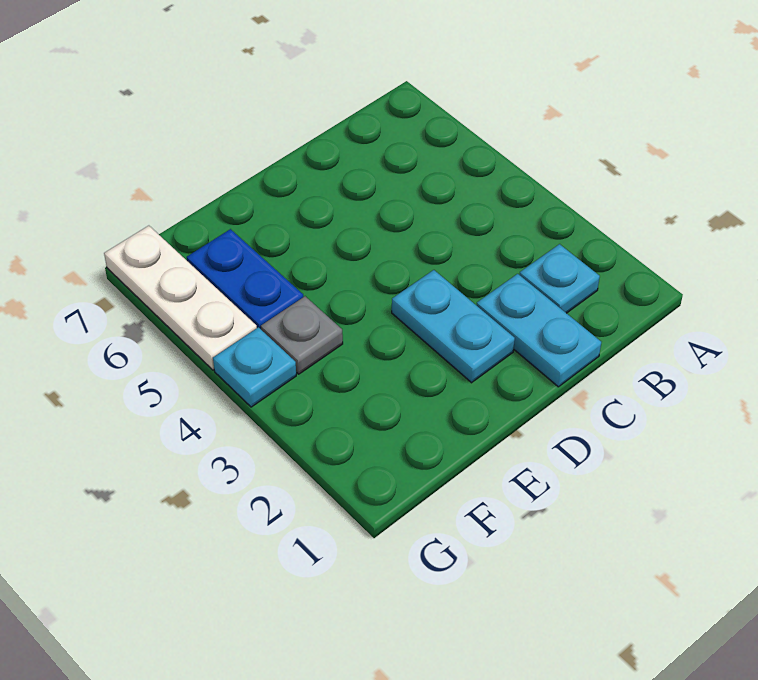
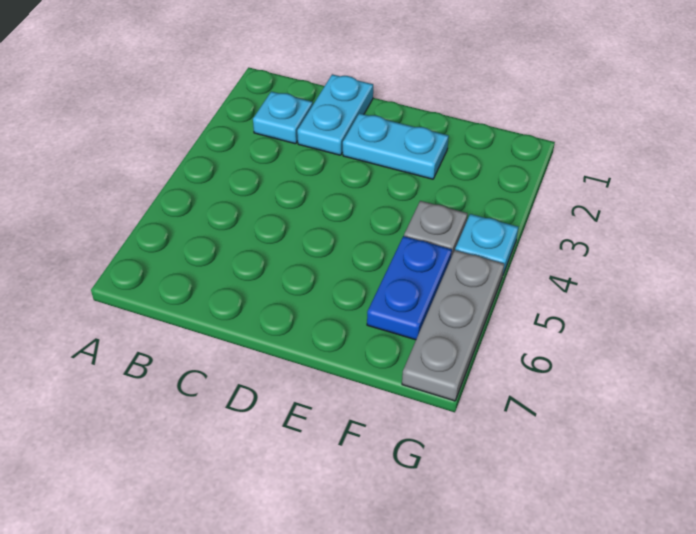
cyan 1x2 plate [392,270,515,383] -> cyan 1x2 plate turned to [343,113,449,179]
white 1x3 plate [104,226,257,370] -> grey 1x3 plate [402,250,504,401]

